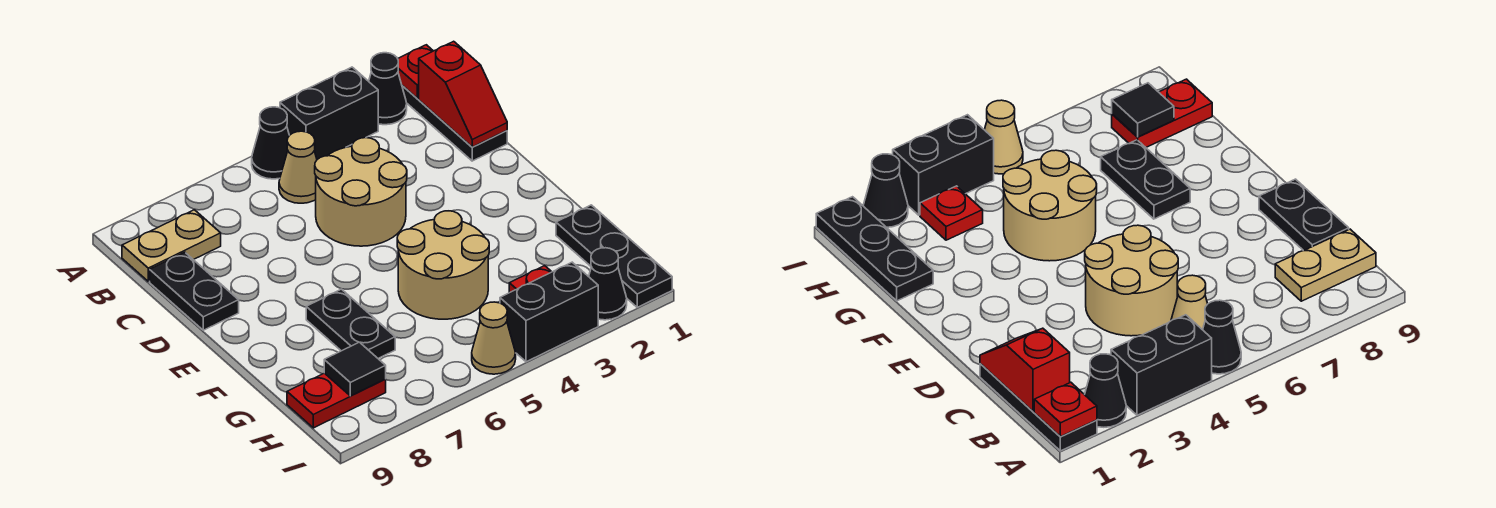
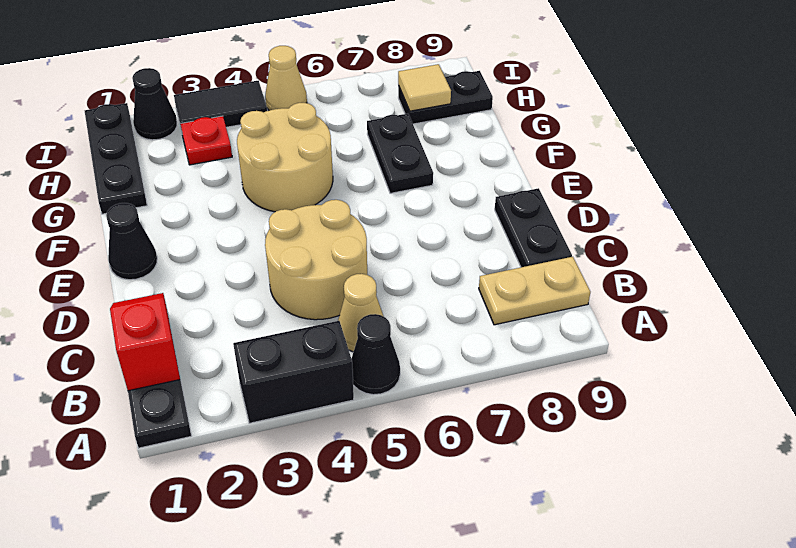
red 1x1 plate [398,45,433,98] -> none
black 1x1 cone [369,53,407,125] -> black 1x1 cone moved to [106,203,157,280]
red 1x2 plate [287,373,386,428] -> black 1x2 plate [398,71,493,124]
black 1x1 tile [324,342,386,396] -> tan 1x1 tile [398,64,451,111]
black 1x2 brick [500,262,598,362] -> black 1x2 tile [174,81,267,127]

